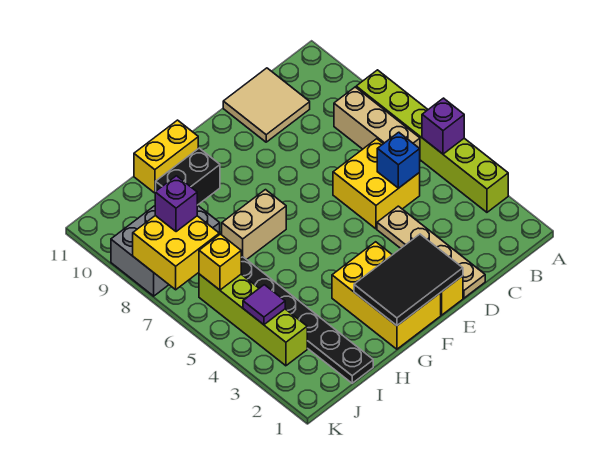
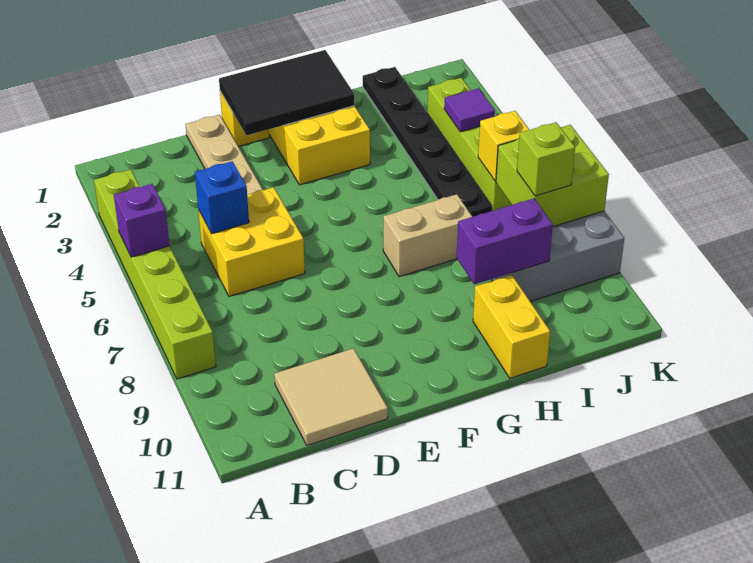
tan 1x3 brick [334,87,420,149] -> none
yellow 1x2 brick [134,120,198,193] -> yellow 1x2 brick turned to [473,275,550,378]
black 1x2 brick [156,148,220,205] -> purple 1x2 brick [457,198,553,284]
yellow 2x2 brick [133,216,219,290] -> lime 2x2 brick [496,125,609,227]
purple 1x1 brick [155,176,197,232] -> lime 1x1 brick [517,122,575,196]

